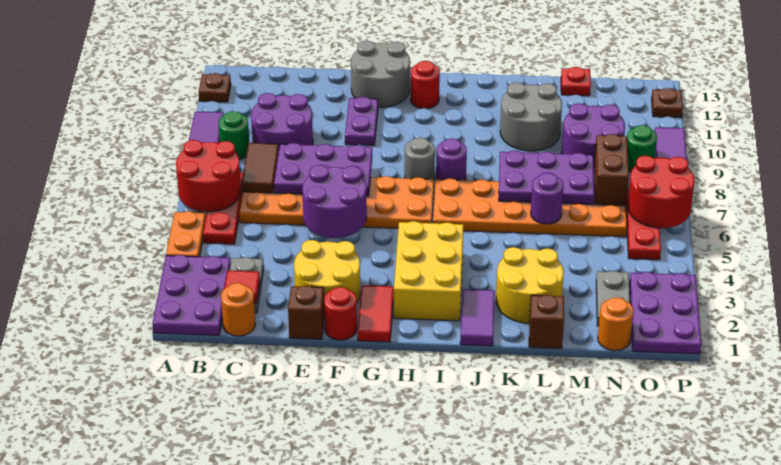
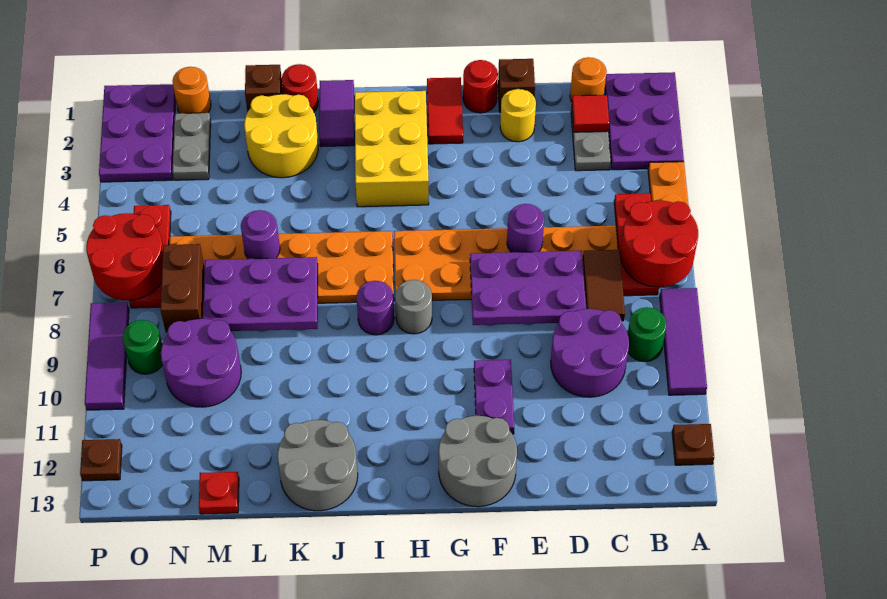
yellow 2x2 round brick [294,240,360,302] -> yellow 1x1 round brick [500,89,536,142]
purple 2x2 round brick [302,165,367,238] -> purple 1x1 round brick [507,204,544,252]
red 1x1 round brick [411,61,440,109] -> red 1x1 round brick moved to [282,64,318,112]
grey 2x2 round brick [500,82,562,151] -> grey 2x2 round brick moved to [277,420,358,511]

